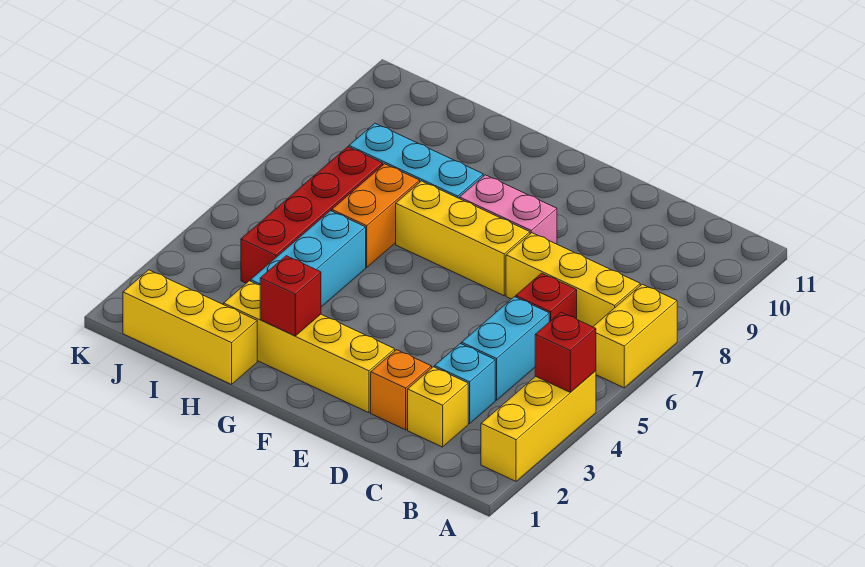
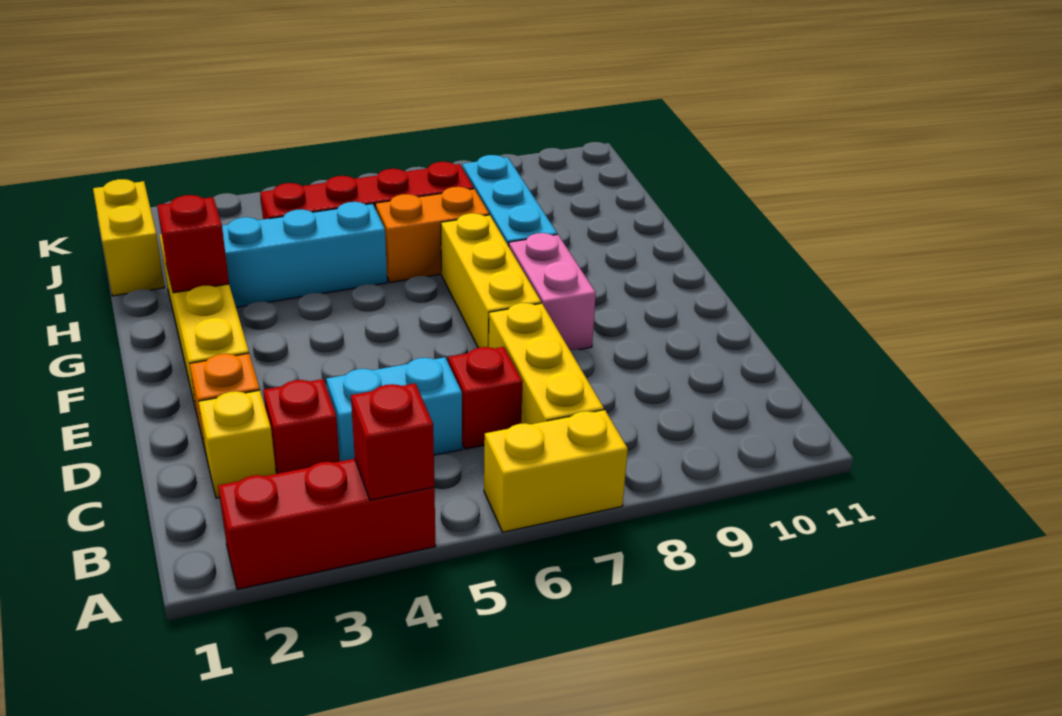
yellow 1x3 brick [481,371,596,481] -> red 1x3 brick [218,459,436,590]
cyan 1x1 brick [435,344,495,424] -> red 1x1 brick [263,379,340,474]
yellow 1x3 brick [123,270,257,384] -> yellow 1x2 brick [93,179,165,296]

